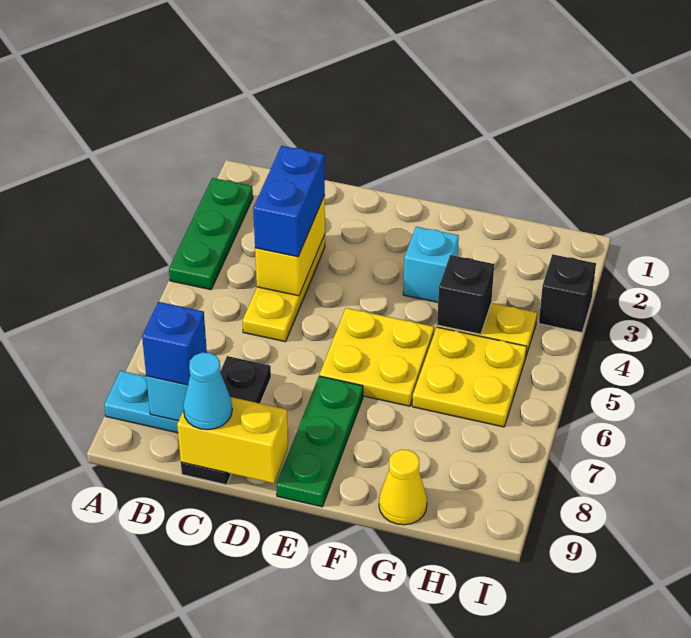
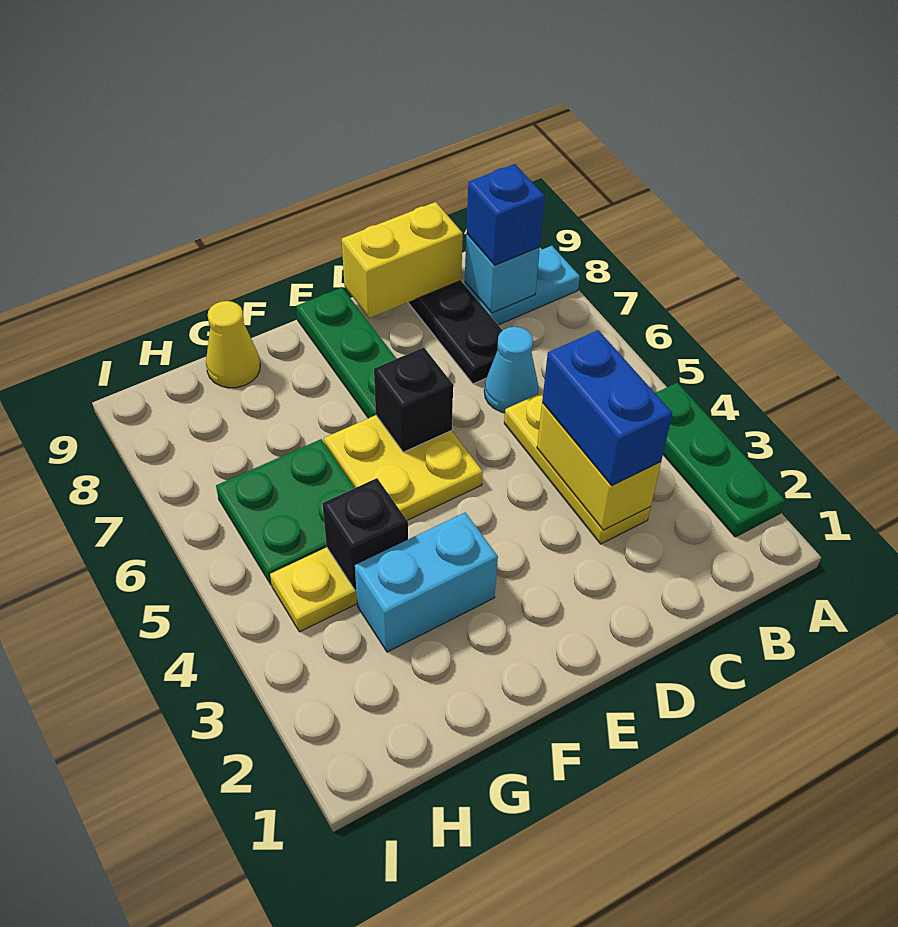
cyan 1x1 cone [183,352,232,430] -> cyan 1x1 cone moved to [484,327,538,413]
cyan 1x1 brick [403,227,459,302] -> cyan 1x2 brick [355,512,498,652]
yellow 2x2 plate [412,327,527,427] -> green 2x2 plate [216,439,355,585]
black 1x1 brick [539,254,596,333] -> black 1x1 brick moved to [374,347,453,452]

